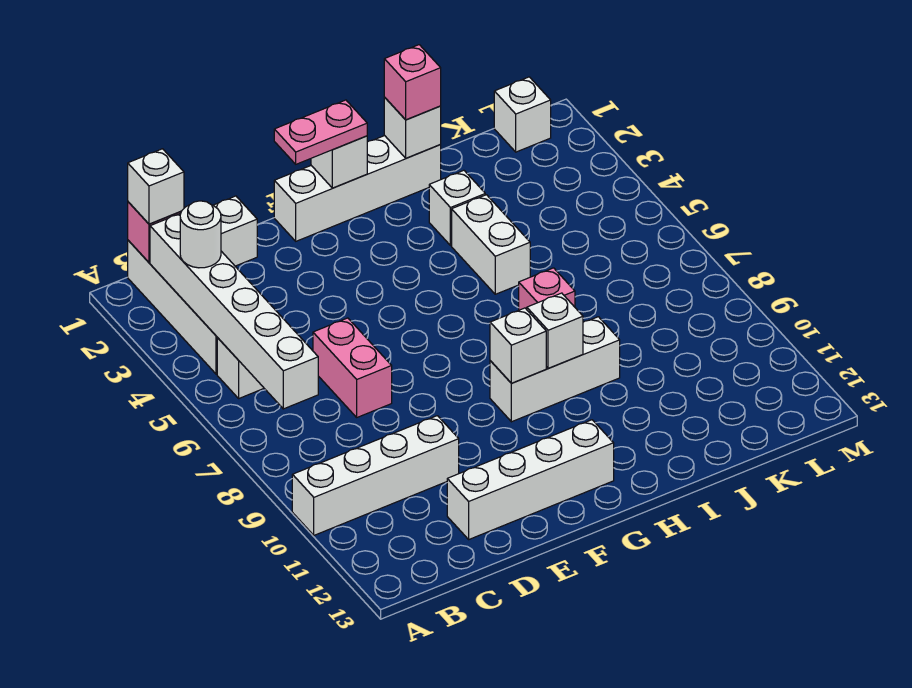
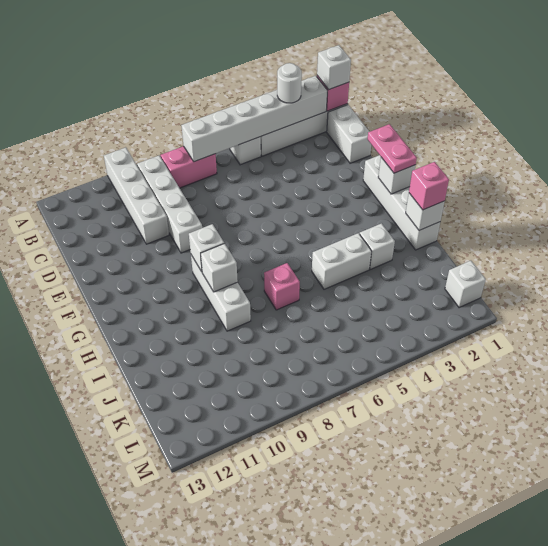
pink 1x2 brick [313,318,392,417] -> pink 1x2 brick moved to [161,146,217,188]
white 1x4 brick [447,420,614,539] -> white 1x4 brick moved to [137,156,202,253]

